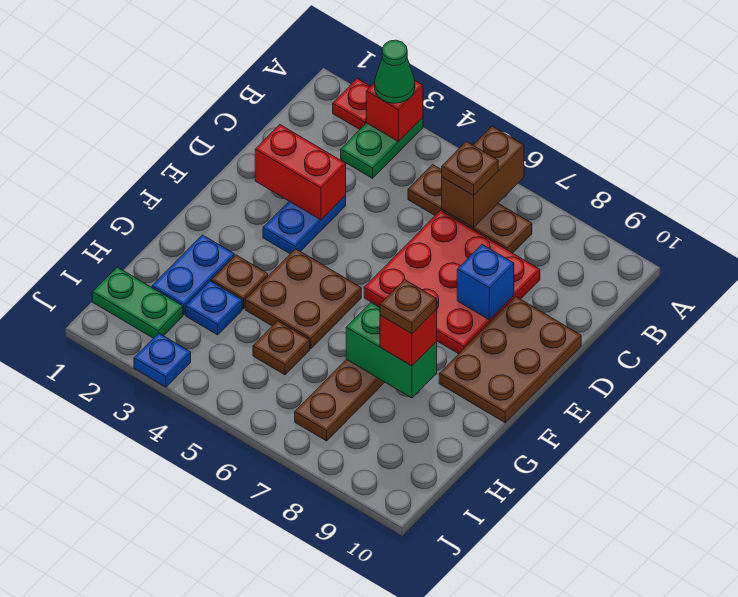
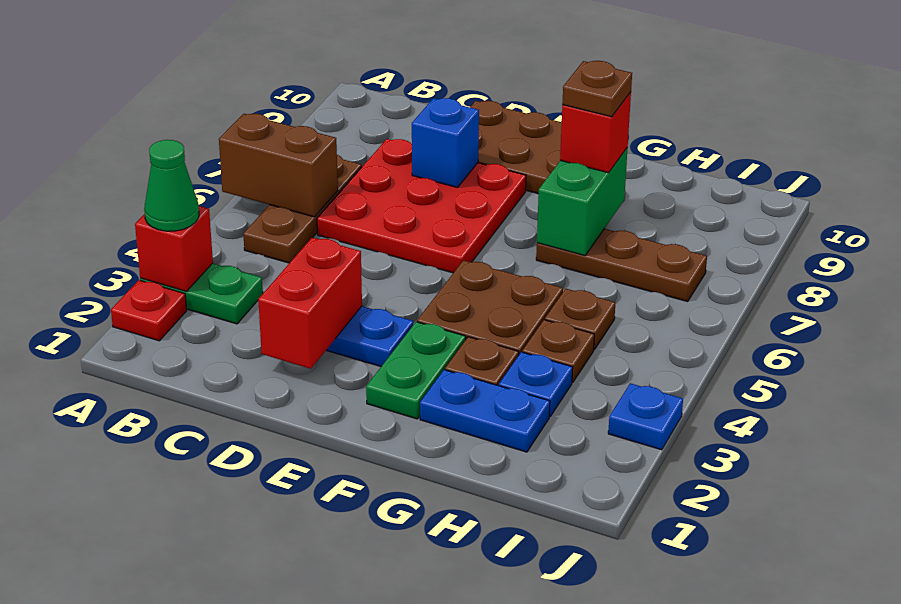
brown 1x1 plate [442,142,498,196] -> brown 1x1 plate moved to [522,320,594,383]
green 1x2 plate [92,267,183,338] -> green 1x2 plate moved to [366,322,466,419]

